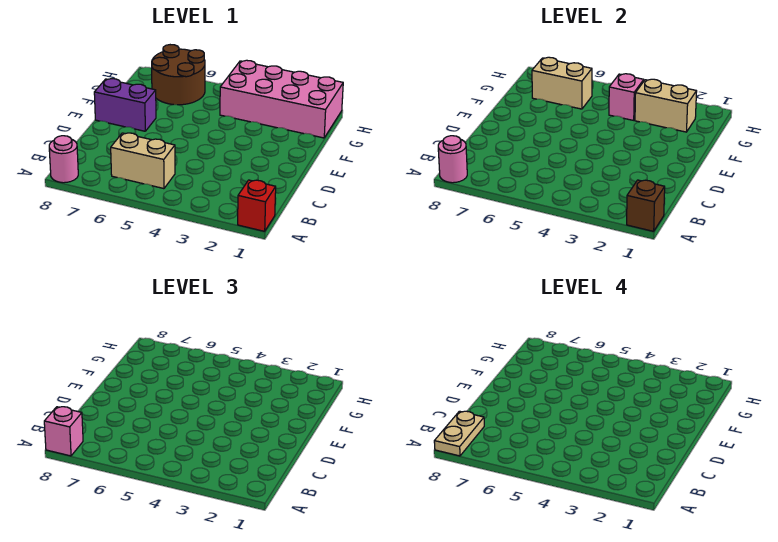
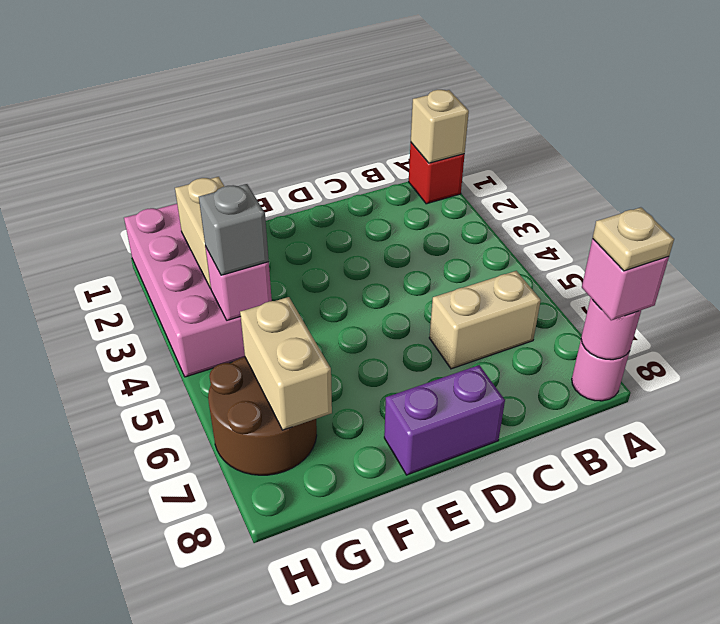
brown 1x1 brick [627,180,665,231] -> tan 1x1 brick [411,90,469,163]
tan 1x2 plate [434,411,484,456] -> tan 1x1 plate [593,207,674,271]
tan 1x2 brick [111,133,175,189] -> tan 1x2 brick turned to [429,271,541,369]
purple 1x2 brick [94,79,156,131] -> purple 1x2 brick turned to [384,365,505,475]
none -> grey 1x1 brick [199,184,269,275]

